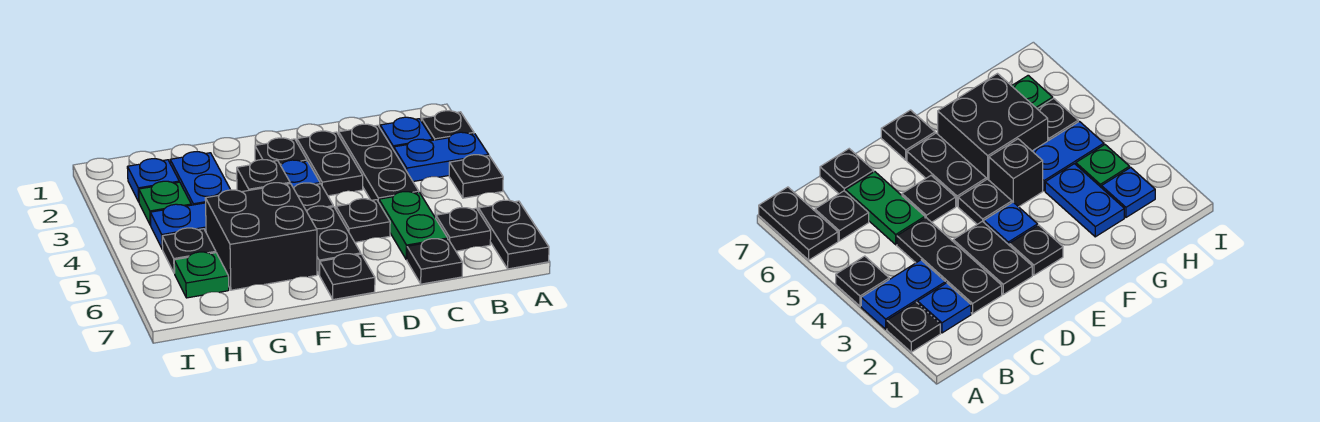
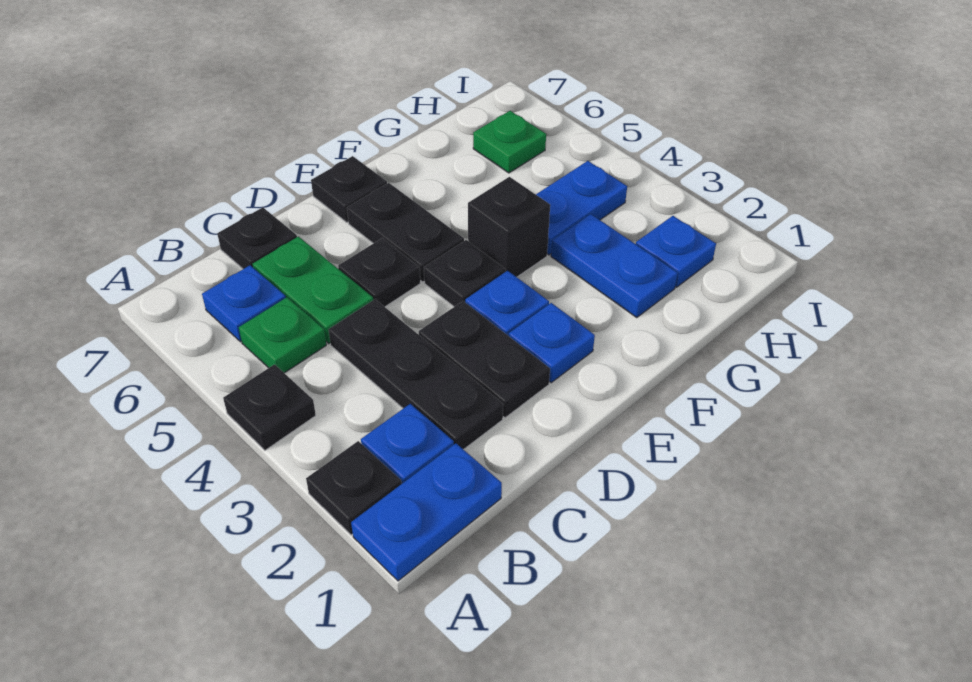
blue 1x2 plate [394,132,488,182] -> blue 1x2 plate moved to [351,443,502,581]
black 1x2 plate [479,200,549,269] -> none
black 1x1 plate [436,207,491,251] -> blue 1x1 plate [202,265,286,342]
black 1x1 plate [255,138,307,165] -> blue 1x1 plate [509,303,595,383]
black 2x2 brick [205,183,317,290] -> none
green 1x1 plate [139,181,191,225] -> green 1x1 plate moved to [239,297,326,373]
black 1x1 plate [162,228,216,273] -> none

